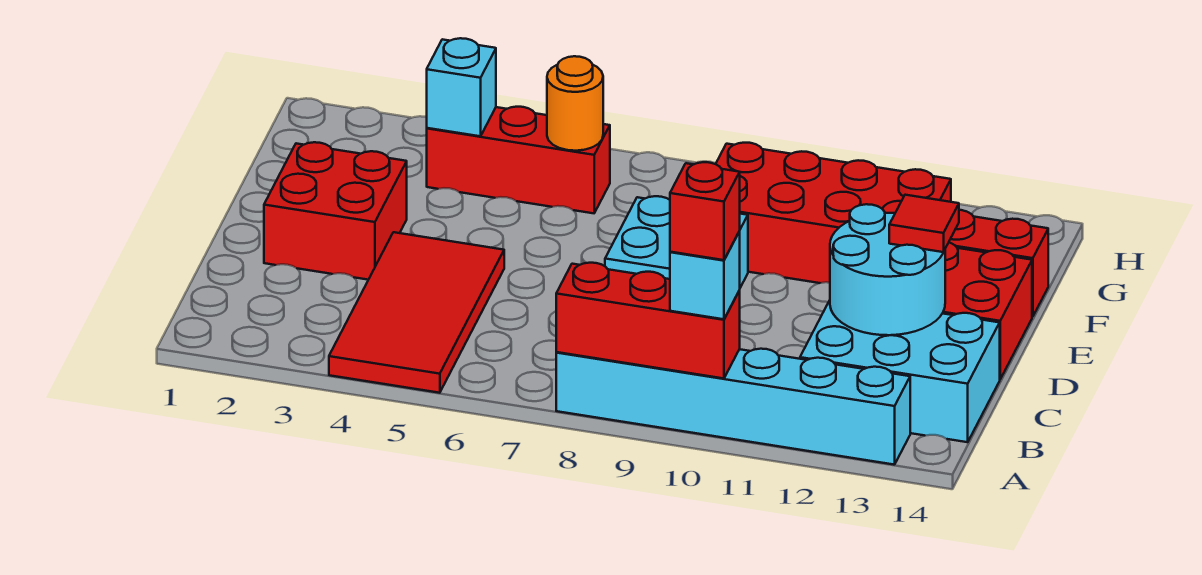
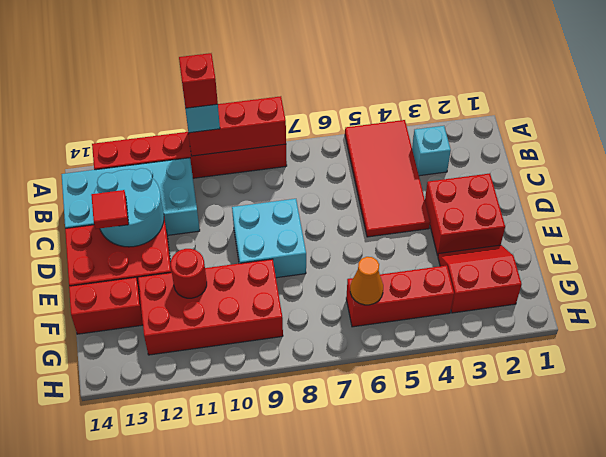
cyan 1x6 brick [556,349,910,465] -> red 1x6 brick [92,132,287,178]
cyan 2x3 brick [800,300,1000,442] -> cyan 2x4 brick [61,158,200,235]
none -> red 2x2 slope [438,245,522,313]
none -> red 1x1 round brick [170,249,207,298]
cyan 1x1 brick [427,38,496,136] -> cyan 1x1 brick moved to [412,126,451,176]
orange 1x1 round brick [547,56,603,151] -> orange 1x1 cone [350,257,383,305]

